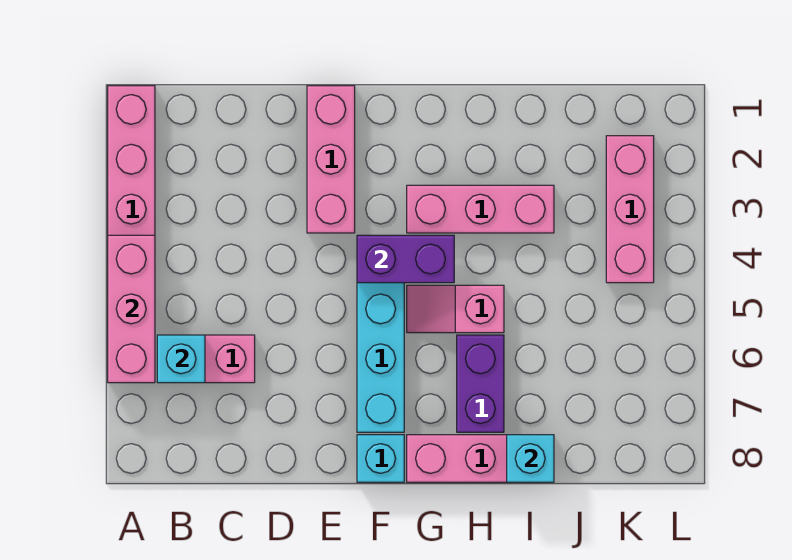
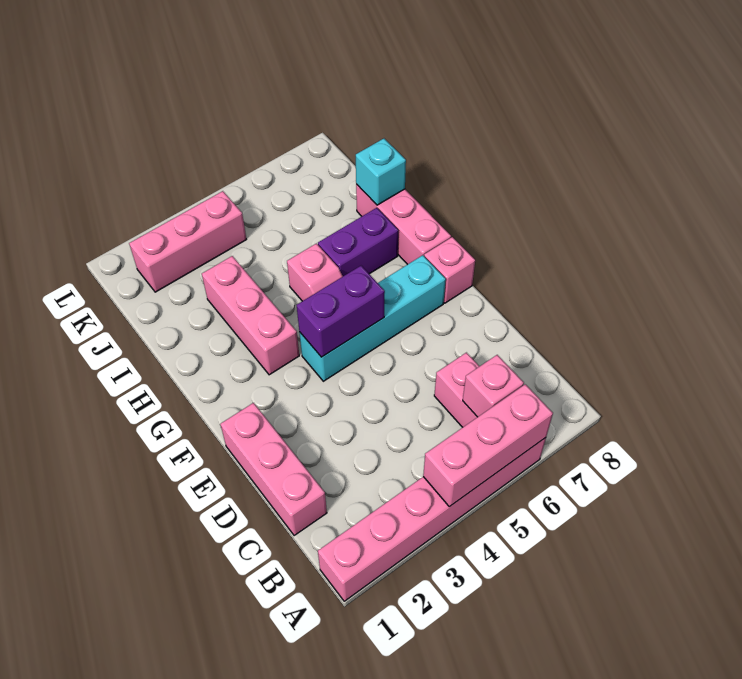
cyan 1x1 brick [157,335,205,383] -> pink 1x1 brick [463,355,524,417]
pink 1x3 brick [307,86,355,233] -> pink 1x3 brick turned to [220,403,327,536]
purple 1x2 brick [357,235,454,283] -> purple 1x2 brick turned to [297,266,385,357]
cyan 1x1 brick [357,435,404,482] -> pink 1x1 brick [424,237,475,303]

